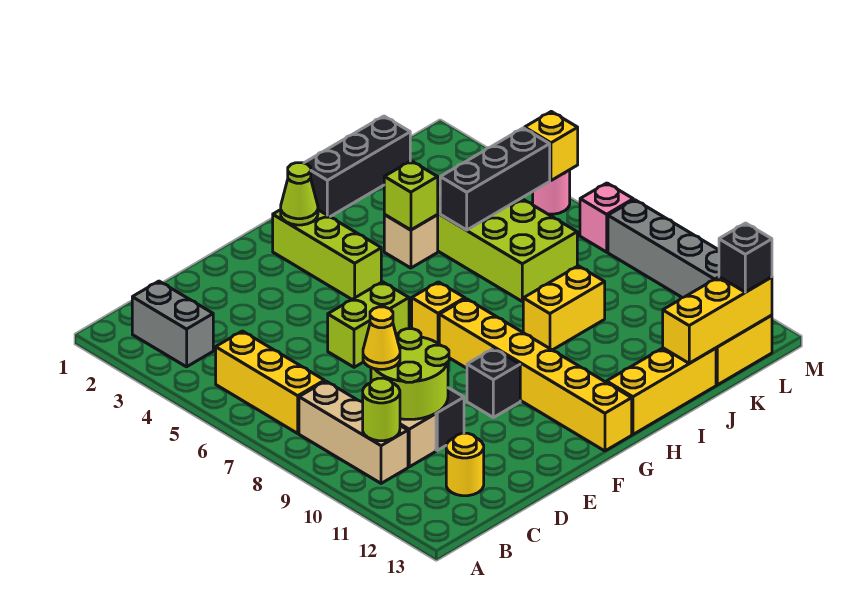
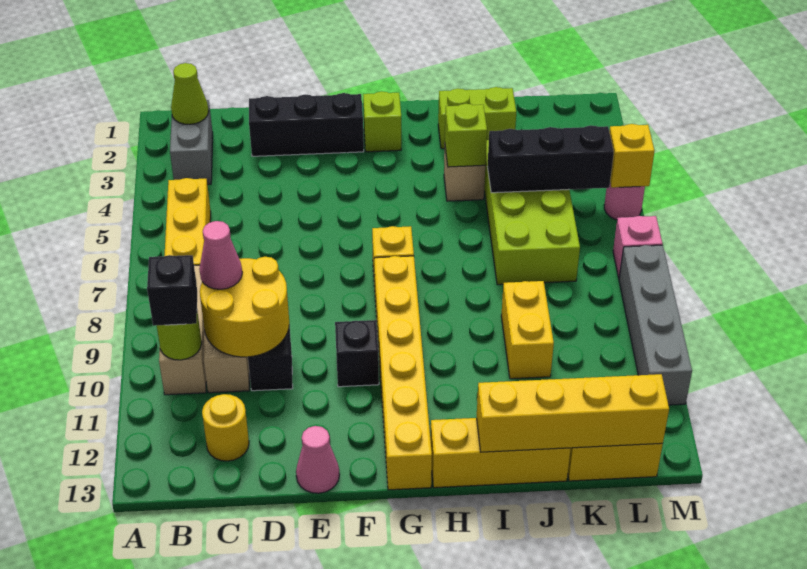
lime 2x2 round brick [371,329,449,419] -> yellow 2x2 round brick [200,257,289,357]
yellow 1x1 cone [363,307,400,369] -> pink 1x1 cone [199,221,242,289]
lime 1x2 brick [328,282,409,367] -> lime 1x2 brick moved to [438,87,516,149]
none -> pink 1x1 cone [296,426,339,493]
lime 1x3 brick [273,210,381,299] -> lime 1x1 brick [363,91,401,152]
lime 1x1 cone [281,163,318,225] -> lime 1x1 cone moved to [171,63,209,125]
black 1x3 brick [305,116,410,217] -> black 1x3 brick moved to [249,93,364,156]
yellow 1x2 brick [523,266,605,350] -> yellow 1x2 brick turned to [501,281,554,379]
yellow 1x3 brick [663,277,772,363] -> yellow 1x4 brick [477,374,669,452]
black 1x1 brick [719,223,772,292] -> black 1x1 brick moved to [147,255,197,326]

